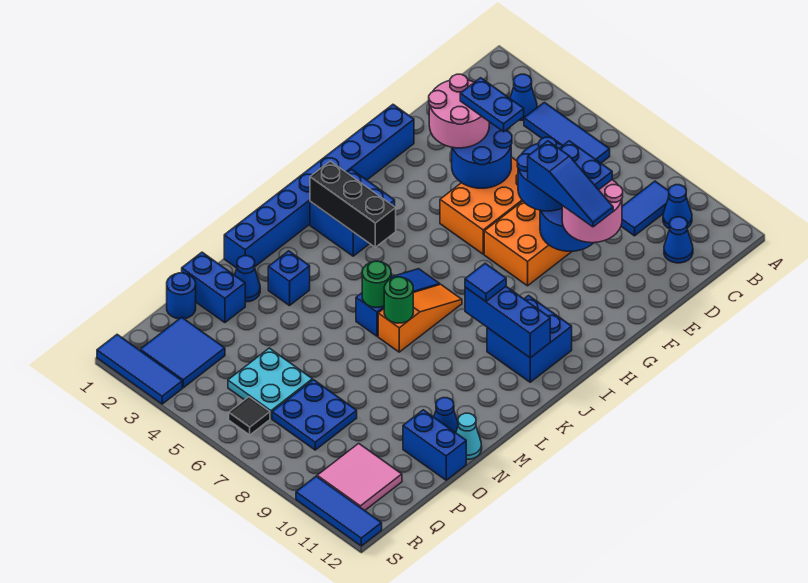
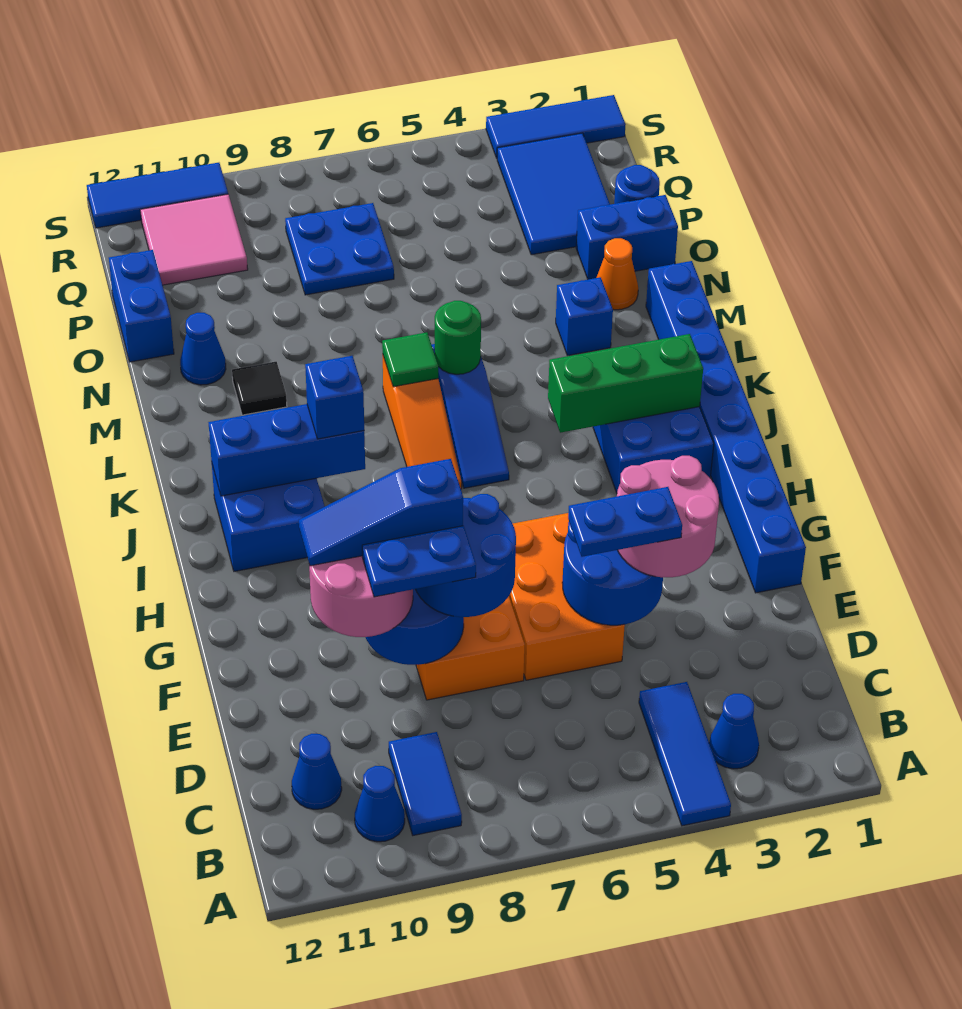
blue 1x3 tile [524,102,610,163] -> blue 1x3 tile turned to [639,682,731,826]
black 1x3 brick [310,161,396,247] -> green 1x3 brick [548,334,703,433]
blue 1x1 tile [465,263,506,302] -> blue 1x1 brick [305,356,364,439]
green 1x1 round brick [384,277,413,323] -> green 1x1 tile [382,332,438,387]
blue 1x1 cone [235,256,260,302] -> orange 1x1 cone [597,238,638,310]
cyan 1x1 cone [456,413,482,459] -> none
blue 1x2 brick [403,410,466,480] -> blue 1x2 brick turned to [109,250,174,362]
cyan 2x2 plate [228,348,312,418] -> none
blue 2x2 tile [140,317,225,388] -> blue 2x3 tile [497,133,610,255]
black 1x1 tile [229,397,270,435] -> black 1x1 tile moved to [232,362,287,415]

